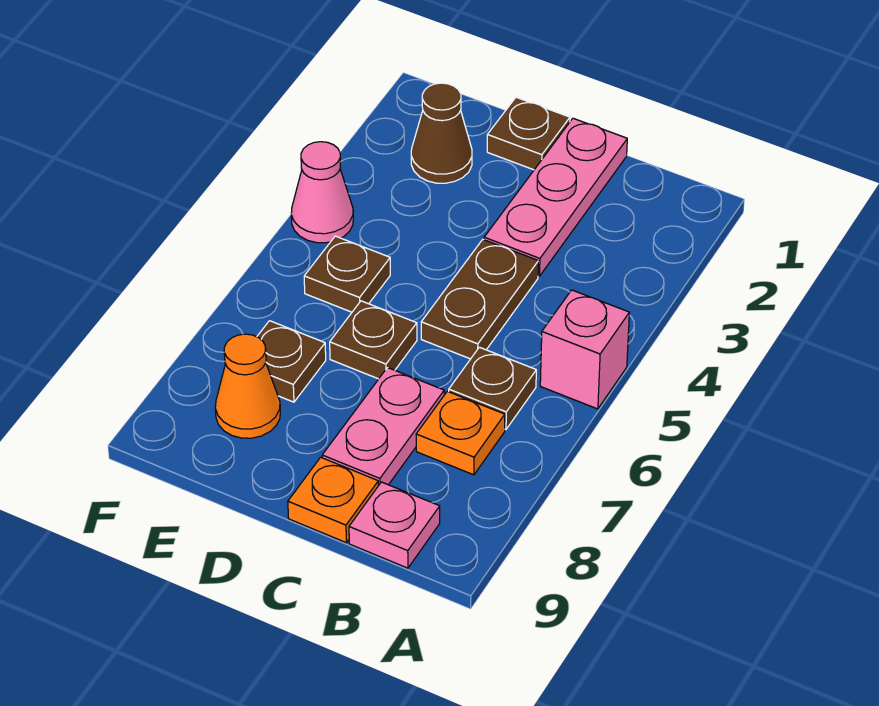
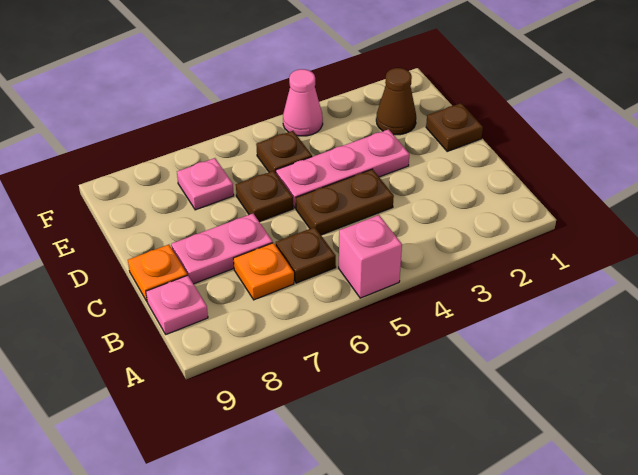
pink 1x3 plate [484,118,627,276] -> pink 1x3 plate moved to [276,129,409,208]
brown 1x1 plate [257,321,326,402] -> pink 1x1 plate [177,158,234,210]
orange 1x1 cone [215,334,280,438] -> none

